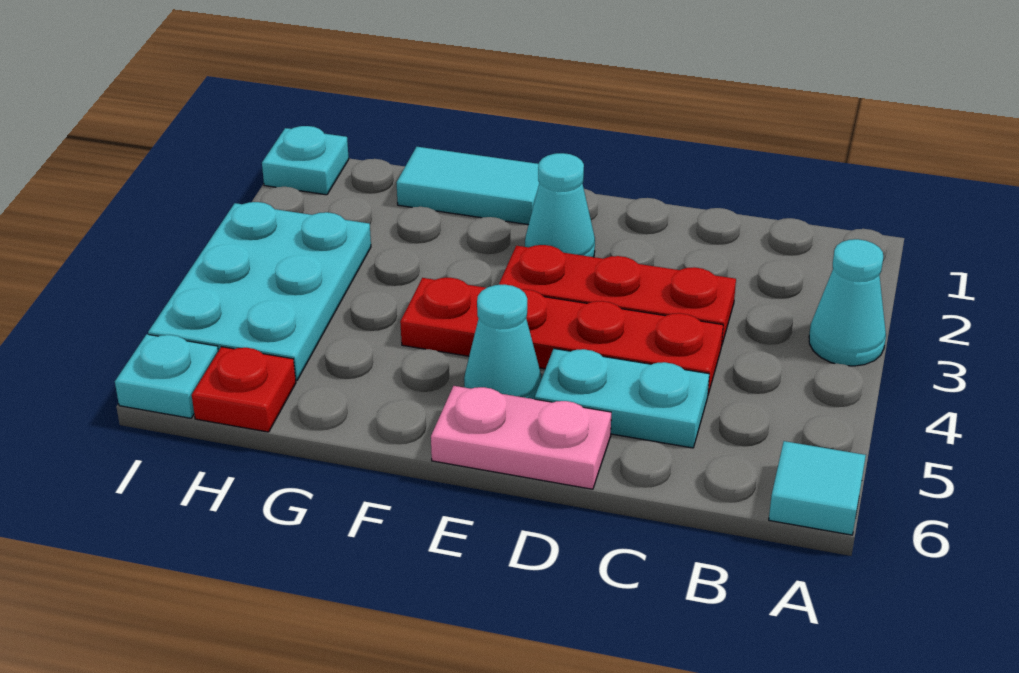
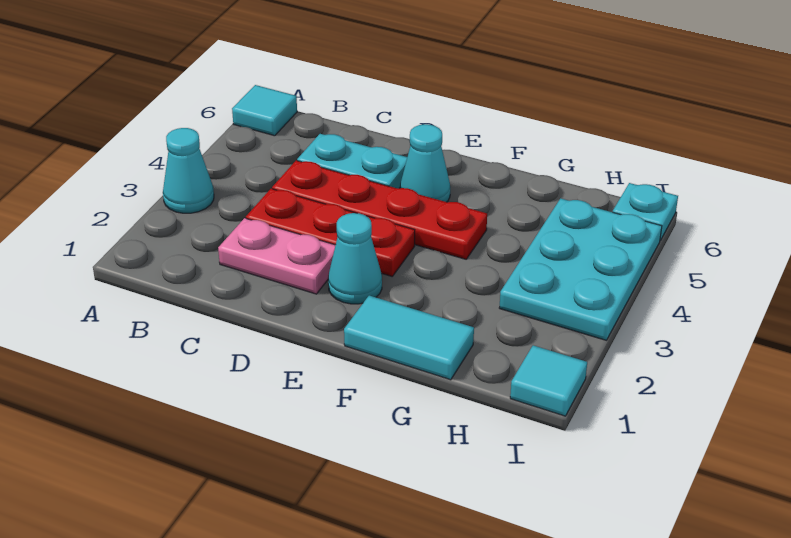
pink 1x2 plate [431,386,611,489] -> pink 1x2 plate moved to [218,218,335,294]
red 1x1 plate [192,347,296,432] -> none
cyan 1x1 plate [262,126,349,195] -> cyan 1x1 tile [510,345,587,416]

